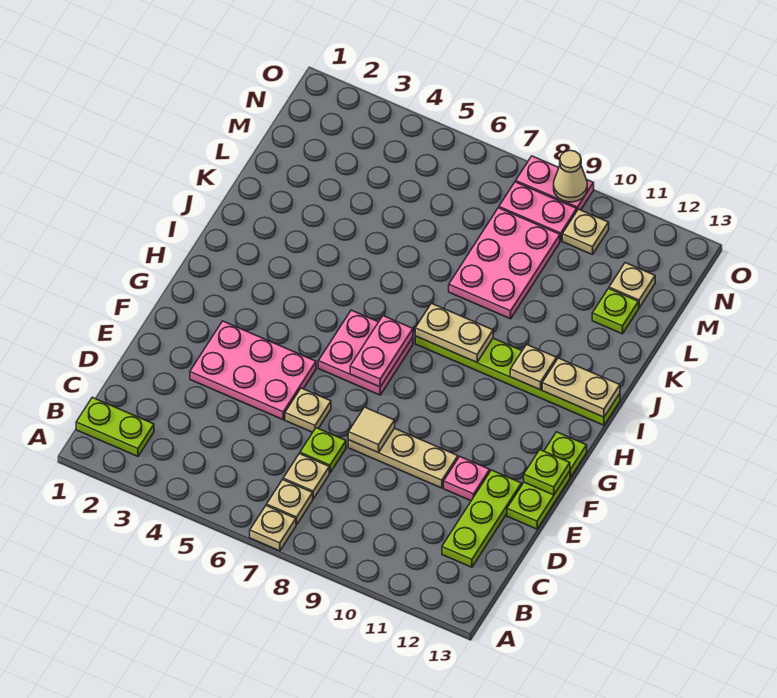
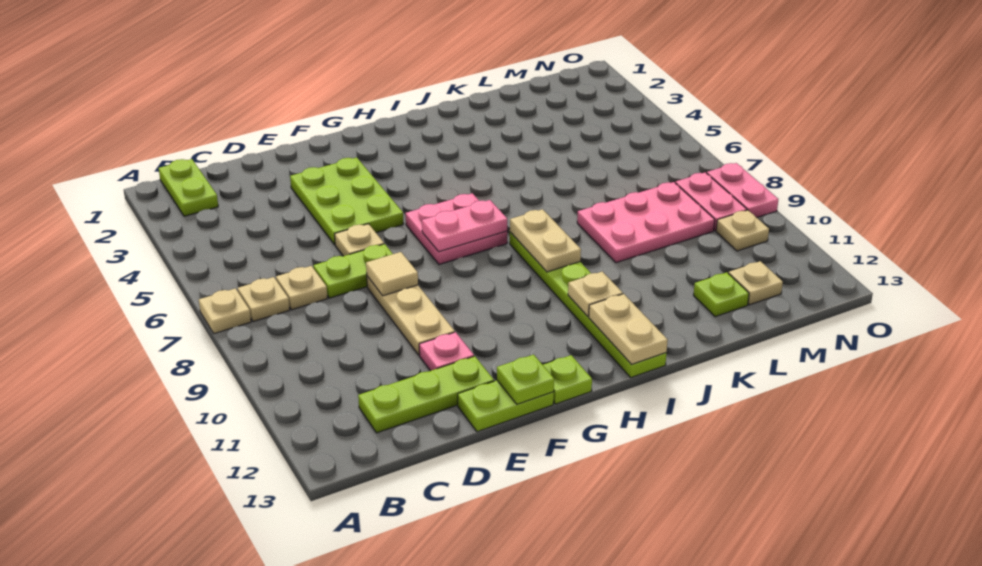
lime 1x1 plate [300,428,346,473] -> lime 1x2 plate [313,244,393,298]
pink 2x3 plate [190,321,316,420] -> lime 2x3 plate [290,158,403,245]
tan 1x1 cone [554,150,587,202] -> none

